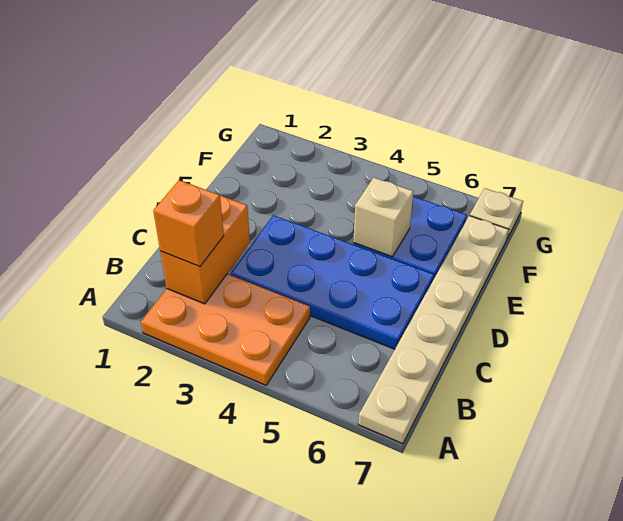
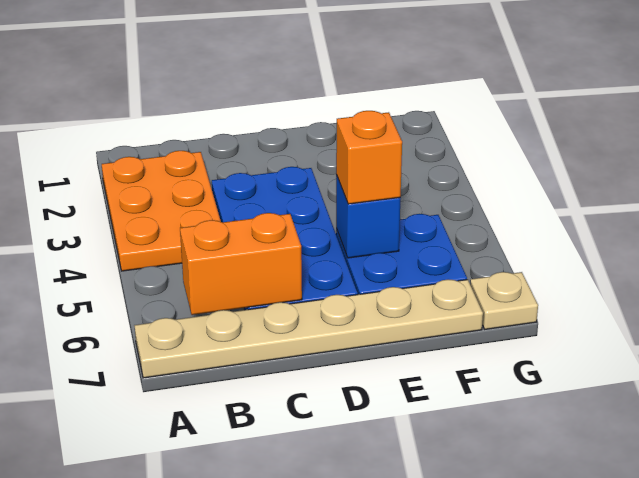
orange 1x2 brick [160,196,250,304] -> orange 1x2 brick moved to [180,213,302,315]
orange 1x1 brick [153,180,224,267] -> orange 1x1 brick moved to [336,111,402,204]
tan 1x1 brick [353,178,414,257] -> blue 1x1 brick [336,175,400,258]

